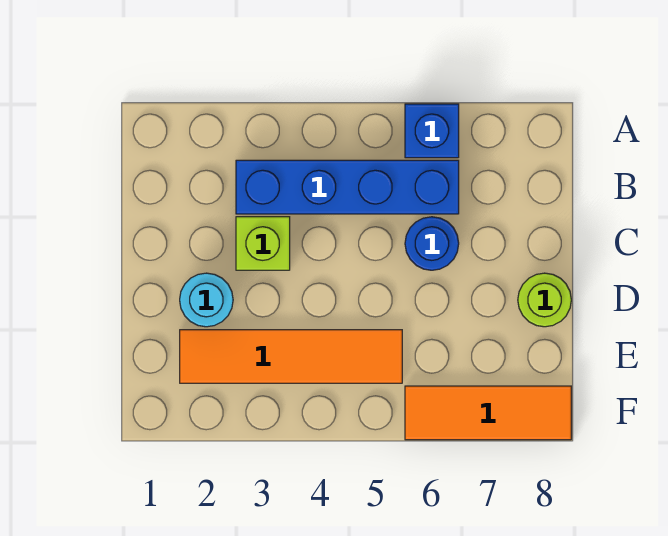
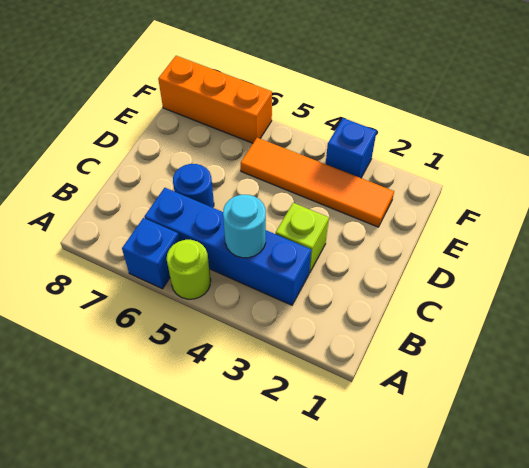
cyan 1x1 round brick [180,273,233,327] -> cyan 1x1 round brick moved to [223,195,266,258]
lime 1x1 round brick [518,273,571,327] -> lime 1x1 round brick moved to [167,240,211,299]
none -> blue 1x1 brick [326,118,377,178]
orange 1x3 tile [405,386,571,440] -> orange 1x3 brick [158,56,272,143]

